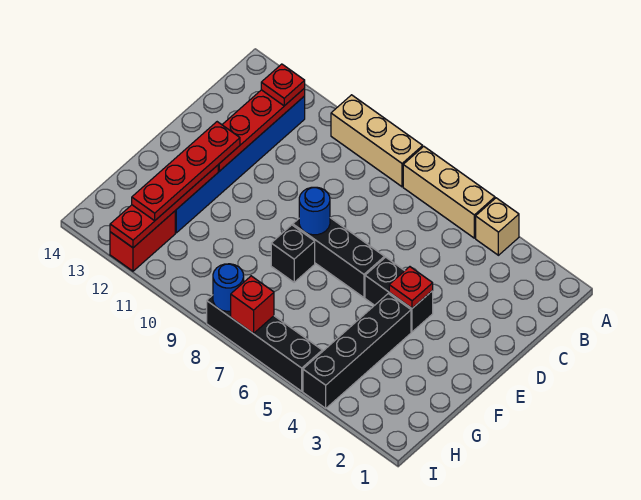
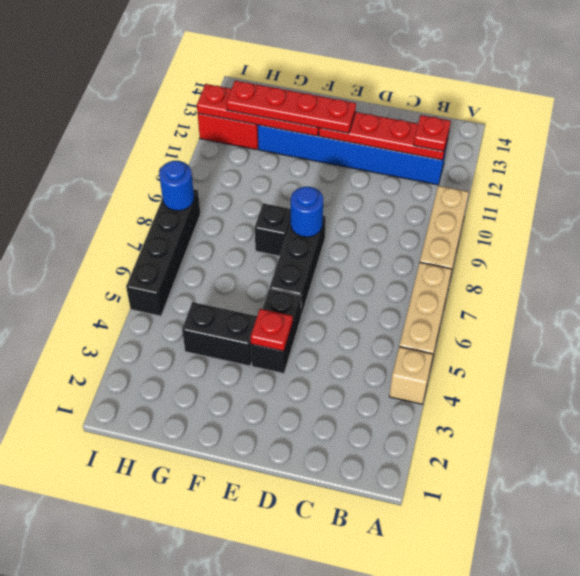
black 1x4 brick [303,294,411,408] -> black 1x2 brick [182,302,257,366]
red 1x1 brick [231,276,274,333] -> none

